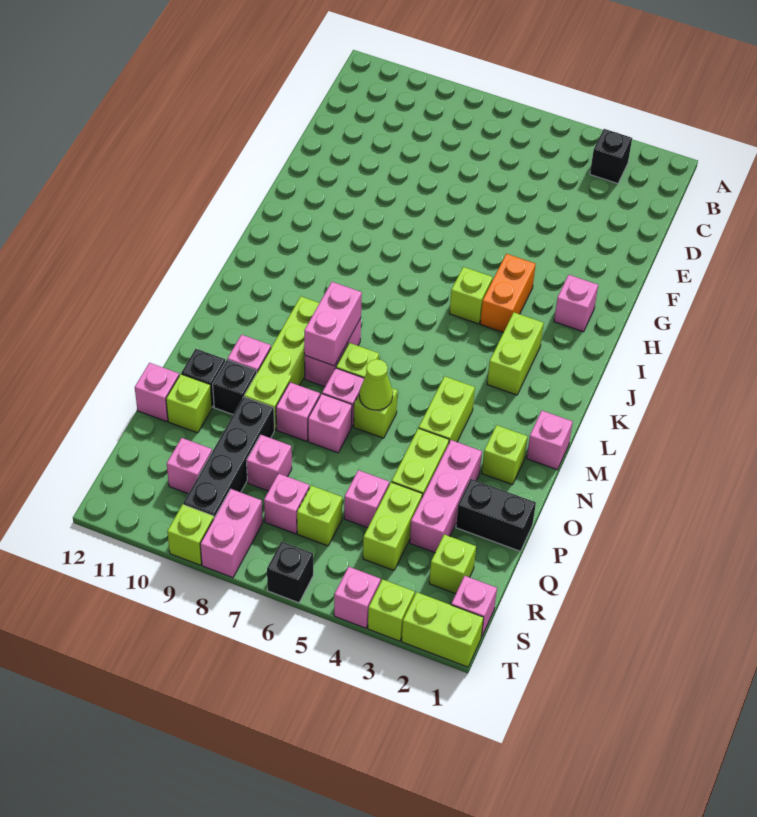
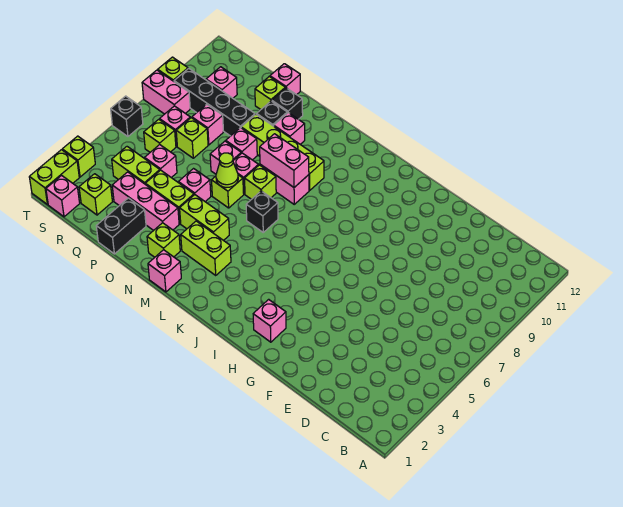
black 1x1 brick [590,129,632,184] -> black 1x1 brick moved to [246,191,278,232]
orange 1x2 brick [480,254,536,333] -> none
lime 1x1 brick [449,267,493,324] -> lime 1x1 brick moved to [176,118,208,158]
lime 1x2 brick [487,313,544,395] -> lime 1x2 brick moved to [181,221,231,275]
pink 1x1 brick [334,567,381,628] -> pink 1x1 brick moved to [178,169,211,201]

